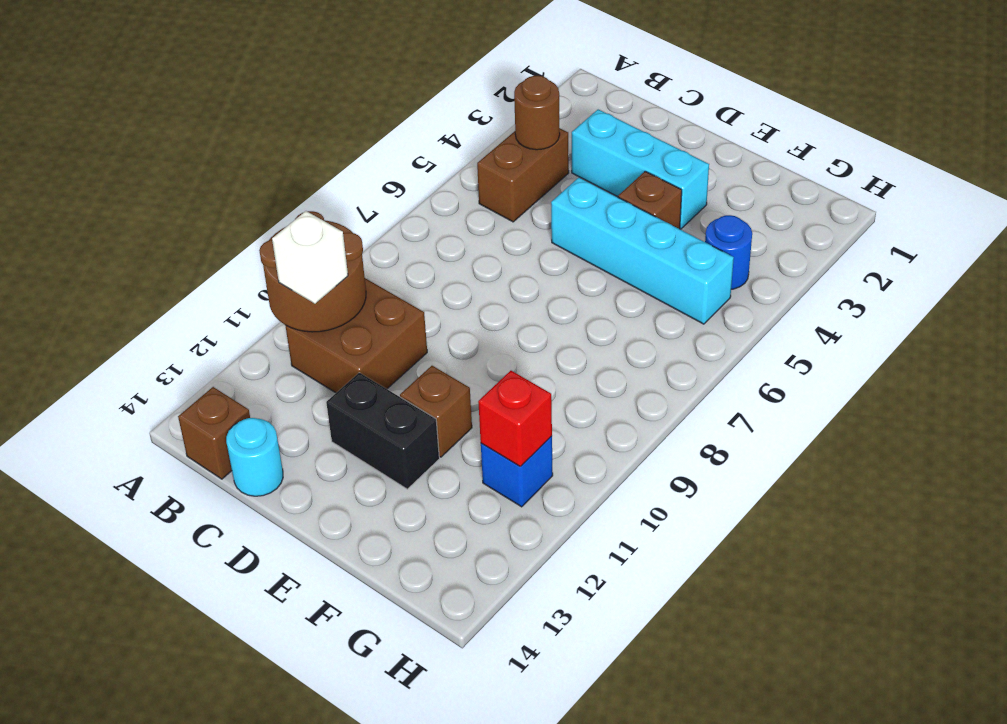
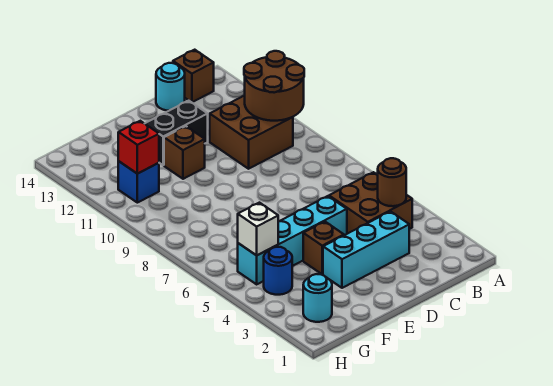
brown 1x2 brick [477,128,569,222] -> brown 2x2 brick [329,172,412,234]
white 1x1 brick [272,211,348,304] -> white 1x1 brick moved to [238,203,278,255]
none -> cyan 1x1 round brick [303,274,332,322]

